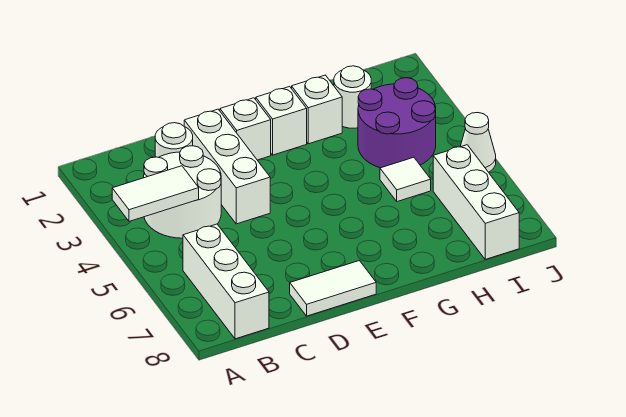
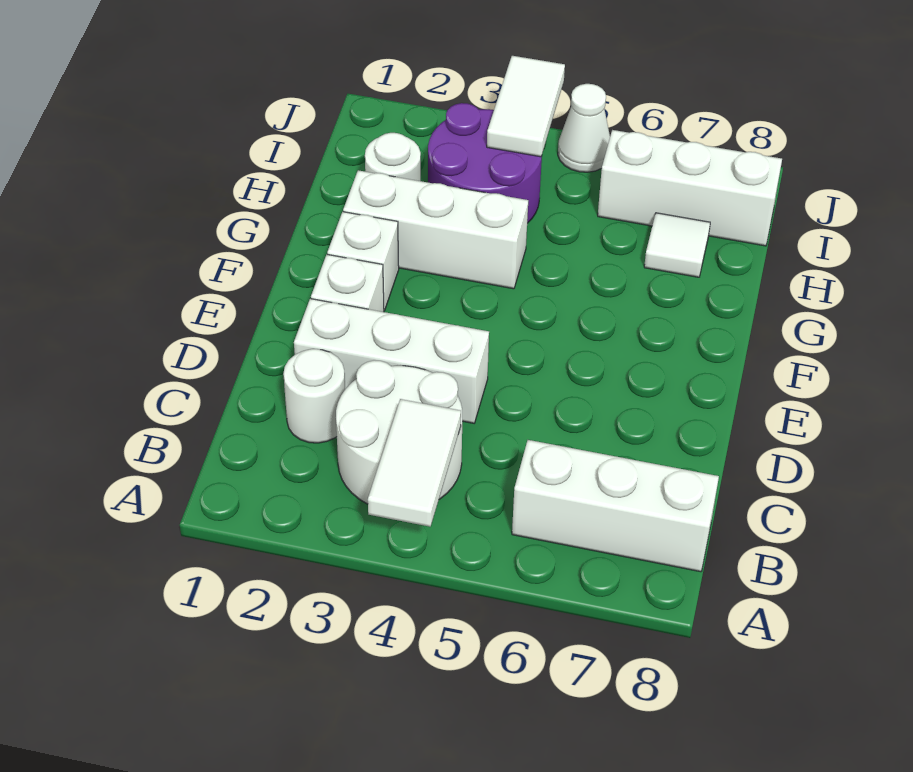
white 1x2 tile [290,261,376,316] -> white 1x2 tile moved to [487,56,565,157]
white 1x1 brick [292,75,342,144] -> white 1x3 brick [343,170,528,289]
white 1x1 tile [380,157,431,202] -> white 1x1 tile moved to [644,213,710,277]

